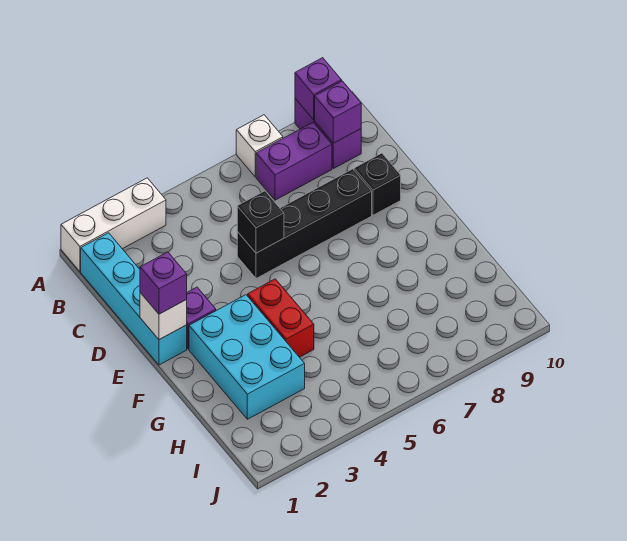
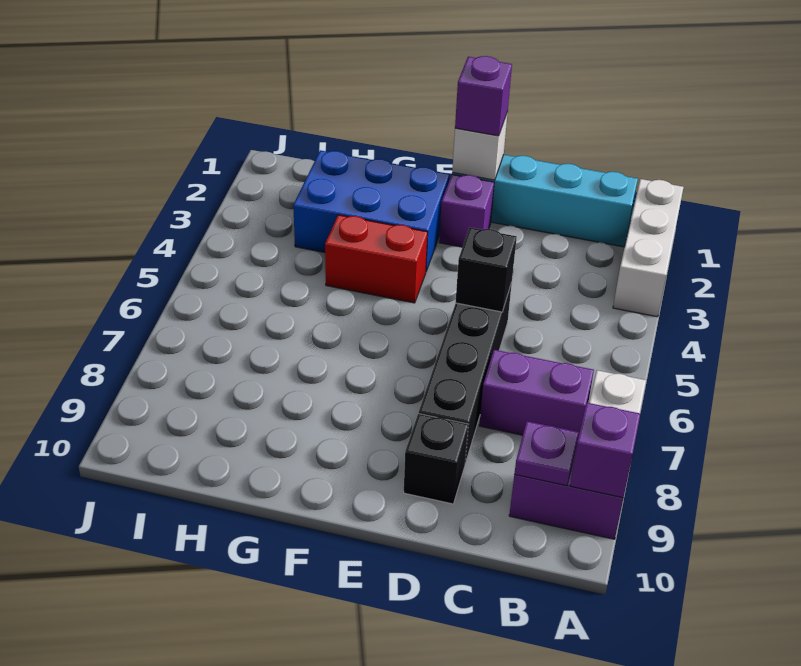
purple 1x2 brick [256,122,332,200] -> purple 1x2 brick turned to [479,350,594,441]
purple 1x1 brick [315,81,361,143] -> purple 1x1 plate [514,421,579,486]
cyan 2x3 brick [189,295,305,419] -> blue 2x3 brick [293,150,450,271]

